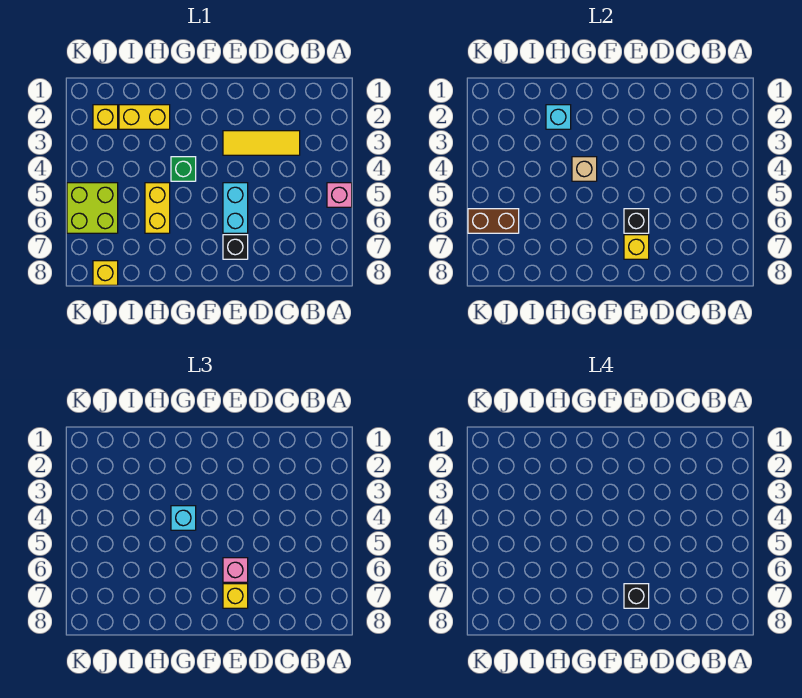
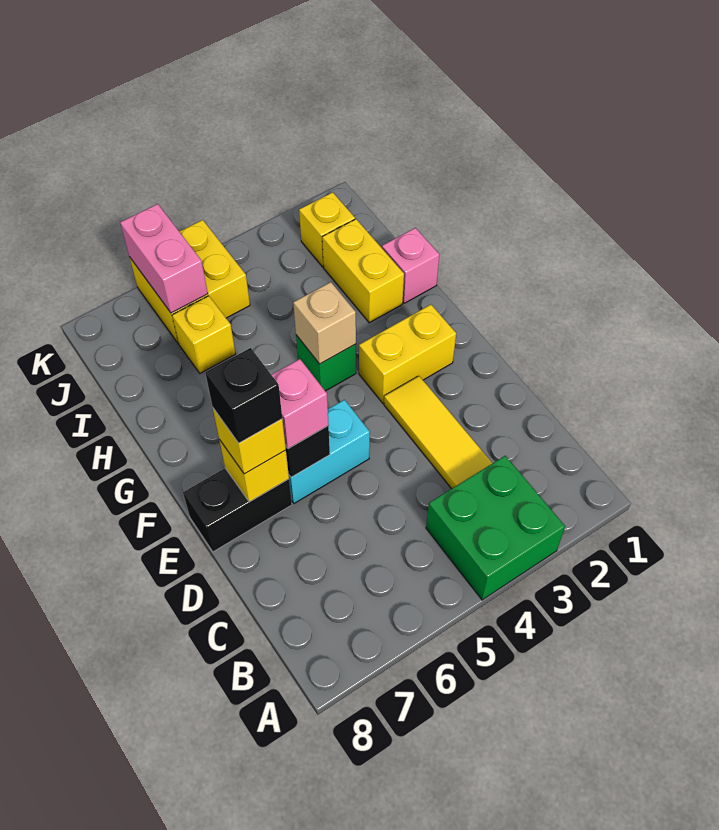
none -> green 2x2 brick [426,456,565,600]
pink 1x1 brick [327,183,352,207] -> pink 1x1 brick moved to [382,228,439,303]
black 1x1 brick [223,235,248,259] -> black 1x2 brick [183,468,292,552]
cyan 1x1 brick [171,506,196,530] -> none
cyan 1x1 brick [546,105,571,129] -> none
yellow 1x2 brick [145,183,170,233] -> yellow 1x2 brick moved to [359,305,456,403]
lime 2x2 brick [67,183,118,233] -> yellow 2x2 brick [130,220,250,343]
brown 1x2 brick [468,209,519,233] -> pink 1x2 brick [120,204,208,313]
yellow 1x1 brick [93,261,118,285] -> yellow 1x1 brick moved to [172,296,235,373]

